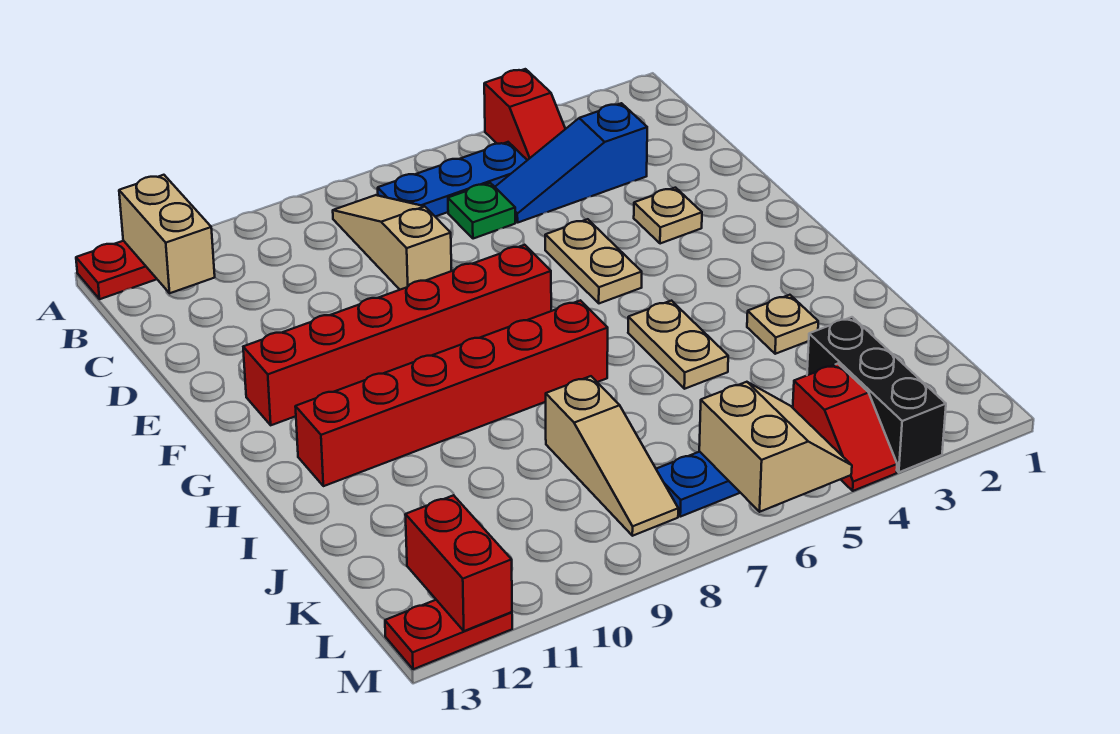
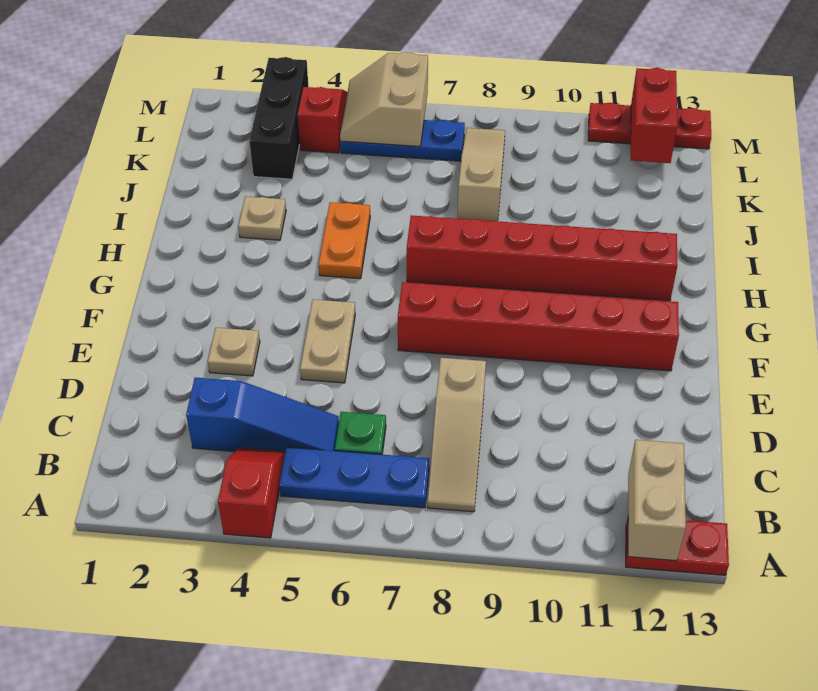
tan 1x2 plate [628,301,728,389] -> orange 1x2 plate [319,202,370,279]
red 1x2 plate [385,600,512,669] -> red 1x3 plate [588,103,711,149]

